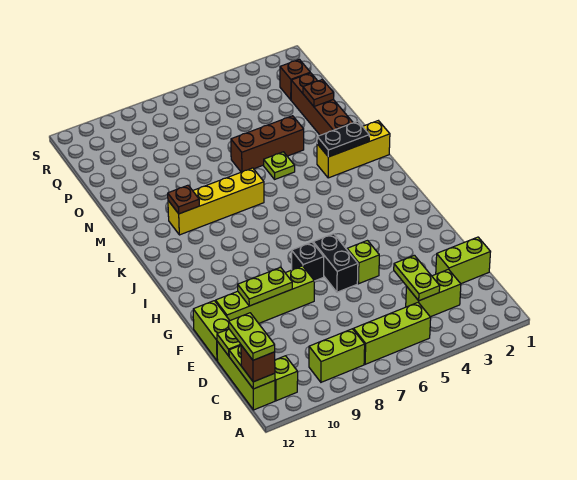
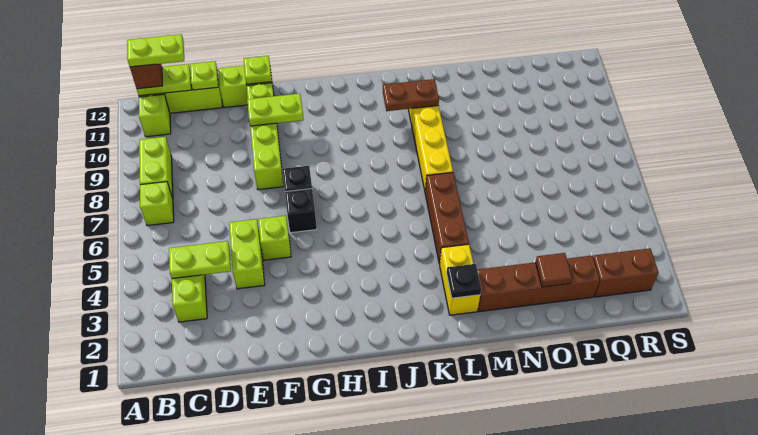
lime 1x3 brick [354,302,431,364] -> lime 1x1 brick [140,182,174,226]
lime 1x2 brick [436,237,490,284] -> lime 1x2 brick moved to [229,219,265,289]
black 1x2 brick [313,234,358,292] -> black 1x1 brick [285,189,317,233]
lime 1x2 plate [238,267,292,306] -> lime 1x2 plate turned to [247,94,304,126]
yellow 1x3 brick [317,121,390,178] -> yellow 1x2 brick [440,244,480,315]
black 1x2 plate [317,121,369,157] -> black 1x1 plate [447,264,481,298]
brown 1x1 plate [168,185,199,214] -> brown 1x2 plate [383,79,439,111]
lime 1x1 plate [264,152,295,179] -> lime 1x1 plate moved to [244,56,272,84]
brown 1x3 brick [231,116,304,172] -> brown 1x3 brick moved to [425,172,469,264]
brown 1x1 plate [303,79,334,107] -> brown 1x1 tile [535,253,572,287]
brown 1x1 brick [280,59,310,100] -> brown 1x2 brick [593,248,659,297]

